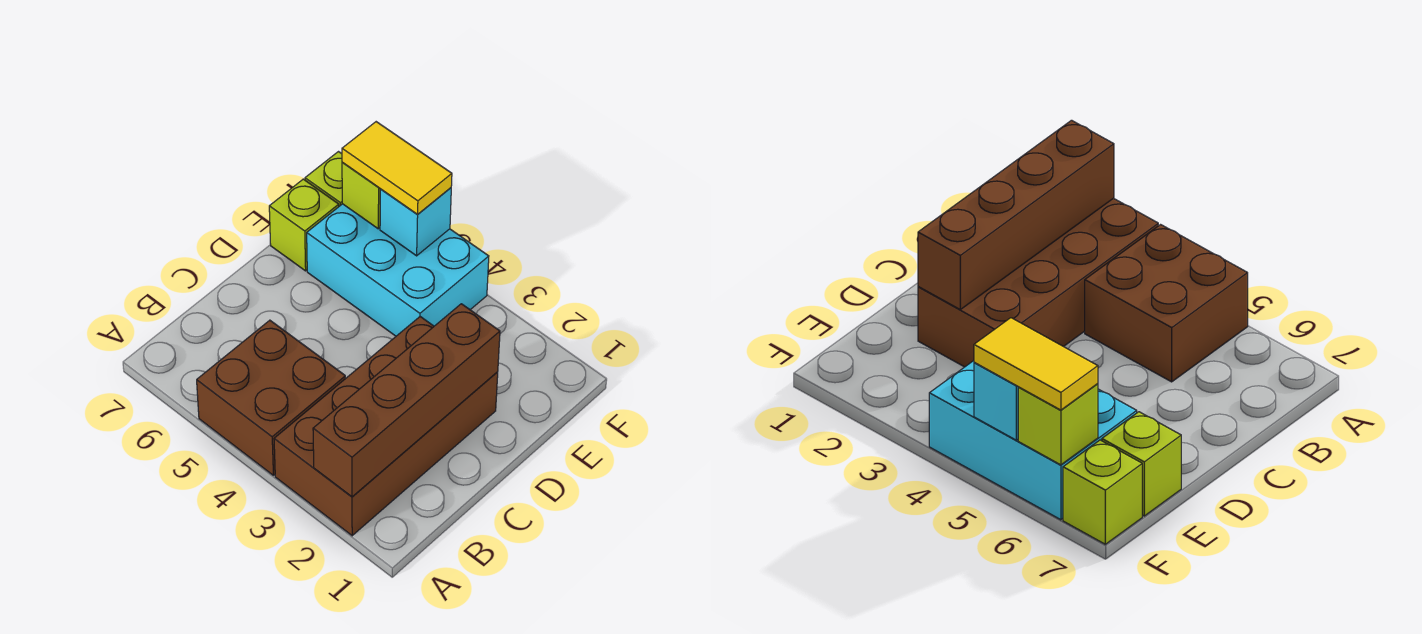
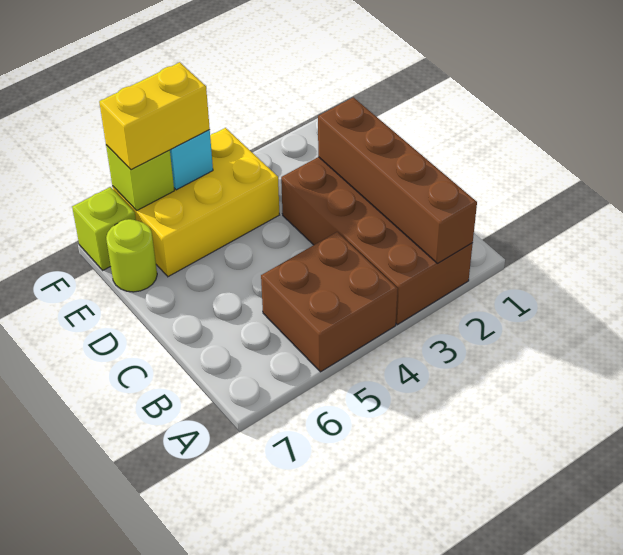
cyan 2x3 brick [307,204,489,336] -> yellow 2x3 brick [112,128,279,277]
lime 1x1 brick [269,179,339,271] -> lime 1x1 round brick [106,219,157,292]
yellow 1x2 tile [342,122,452,215] -> yellow 1x2 brick [99,62,210,170]

